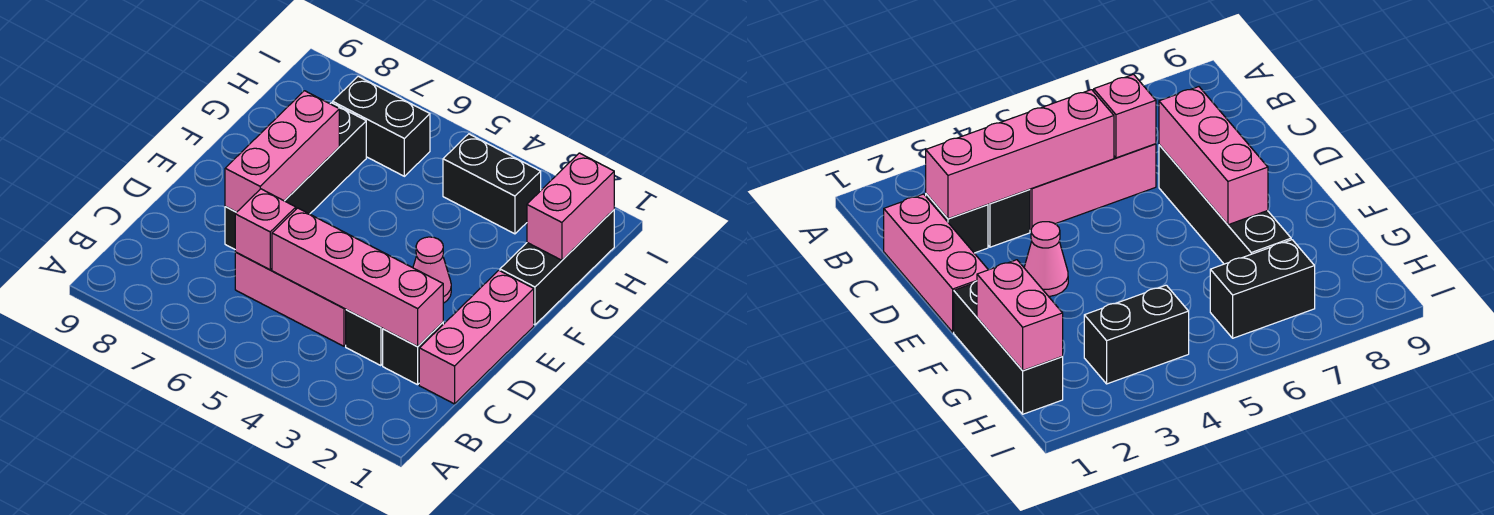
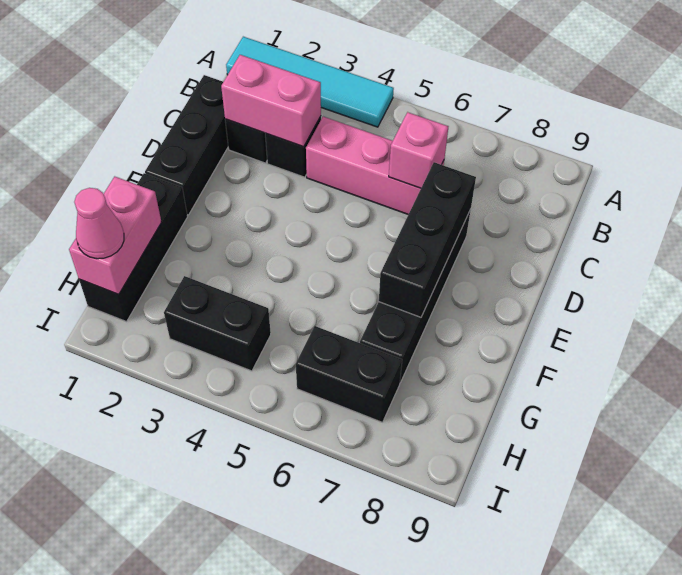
none -> cyan 1x4 tile [226,37,394,127]
pink 1x3 brick [419,270,534,404] -> black 1x3 brick [145,75,228,215]
pink 1x4 brick [272,208,443,346] -> pink 1x2 brick [221,55,321,147]
pink 1x3 brick [225,91,339,212] -> black 1x3 brick [379,162,476,317]
pink 1x1 cone [413,237,451,303] -> pink 1x1 cone moved to [74,188,124,259]

